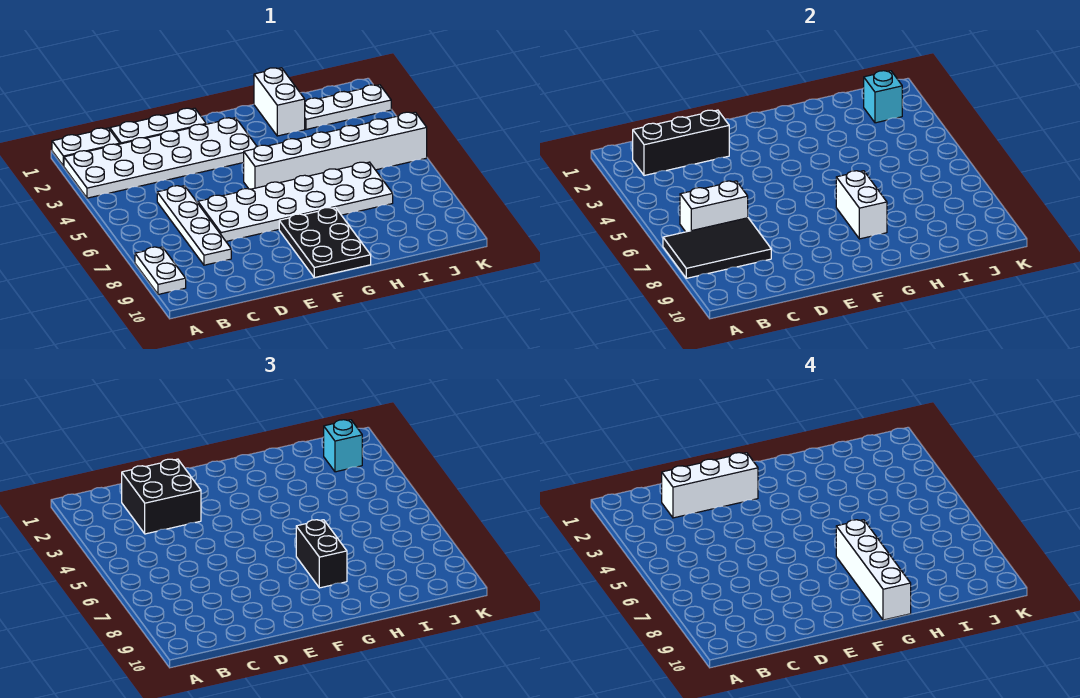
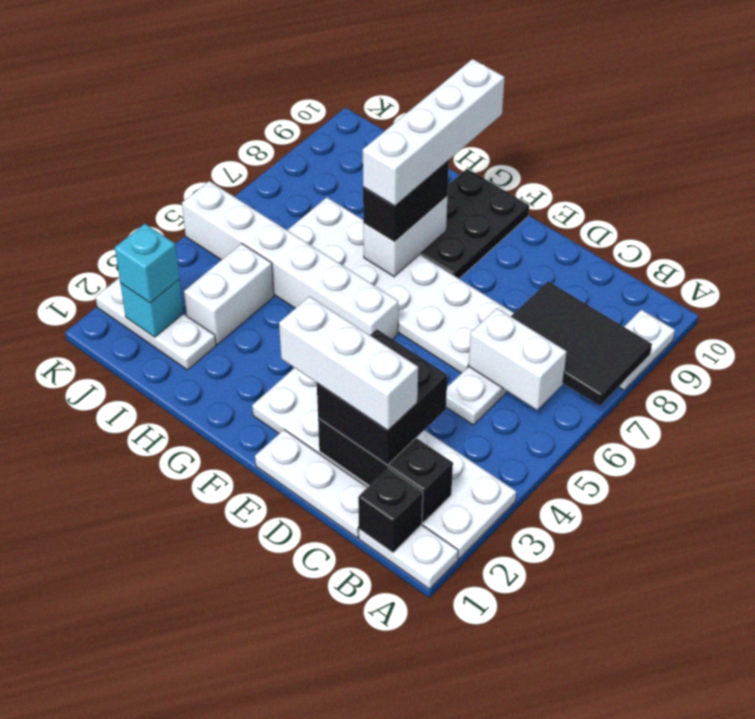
none -> black 1x1 brick [358,468,423,553]
white 1x2 brick [254,68,305,136] -> white 1x2 brick moved to [184,244,274,344]

